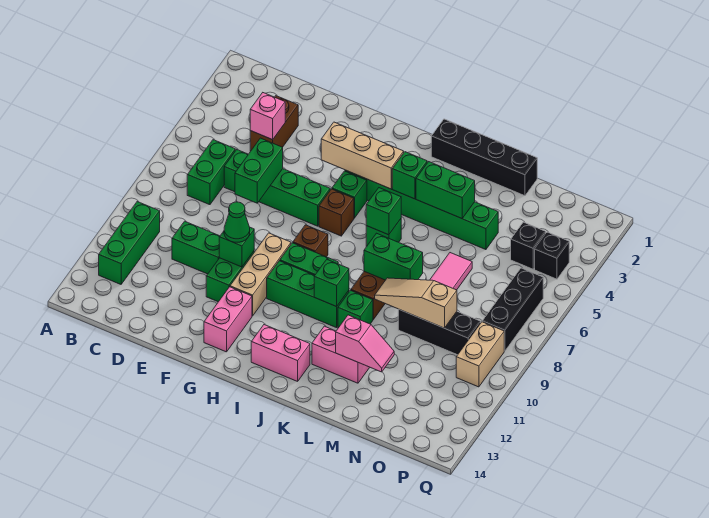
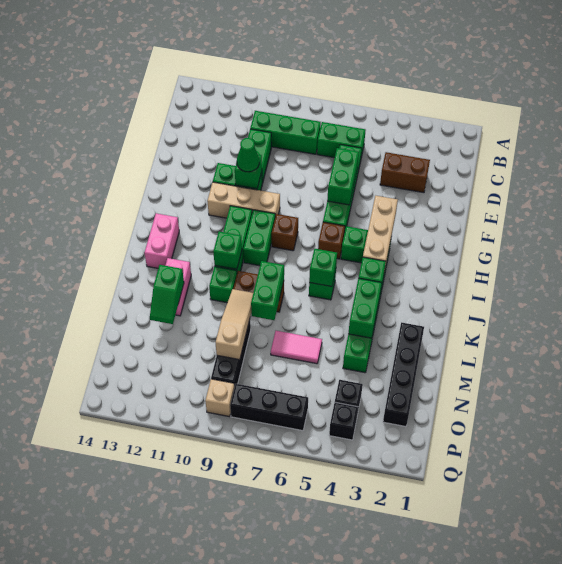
green 1x3 brick [99,202,160,284] -> green 1x3 brick moved to [250,111,321,154]
pink 1x1 brick [250,93,285,140] -> none
green 1x2 brick [235,138,283,203] -> green 1x2 brick turned to [327,148,359,205]
pink 1x2 brick [204,287,252,352] -> none
black 1x4 brick [431,119,537,196] -> black 1x4 brick moved to [383,322,424,427]
pink 1x2 slope [336,315,394,372] -> green 1x2 slope [150,265,184,324]
tan 1x2 brick [456,322,504,387] -> tan 1x1 brick [205,379,234,417]

